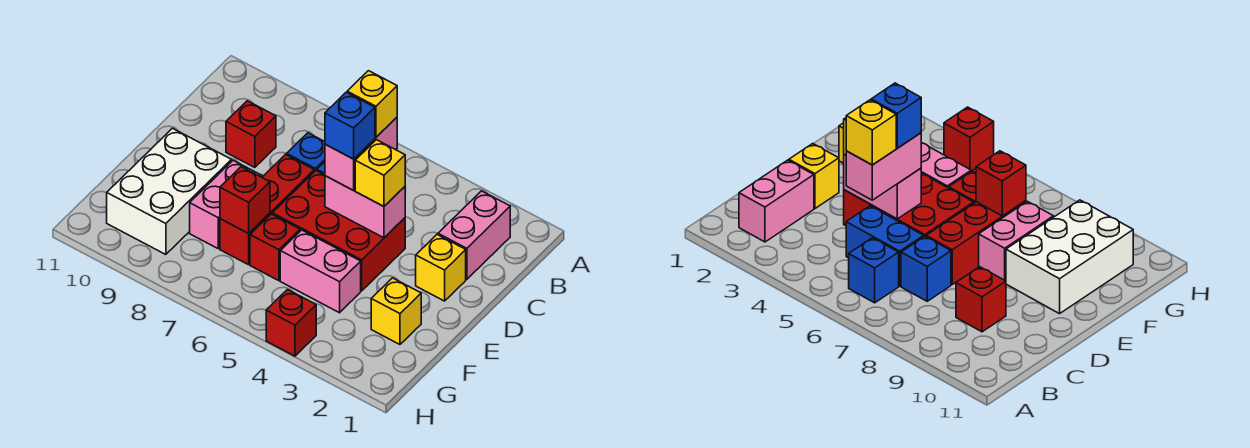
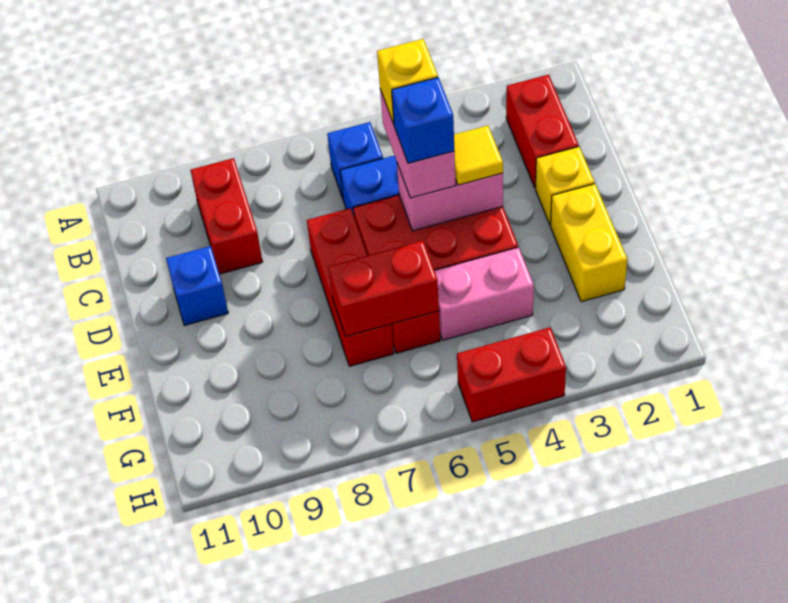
pink 1x2 brick [438,191,510,279] -> red 1x2 brick [506,75,579,188]
blue 1x1 brick [287,133,325,172] -> blue 1x1 brick moved to [166,246,228,326]
red 1x1 brick [226,101,276,168] -> red 1x2 brick [190,158,263,274]
yellow 1x1 brick [355,140,405,206] -> yellow 1x1 tile [454,126,503,185]
pink 1x2 brick [190,160,262,249] -> none
white 2x3 brick [107,128,232,255] -> none
yellow 1x1 brick [371,278,421,344] -> yellow 1x2 brick [551,184,627,302]
red 1x1 brick [220,167,270,233] -> red 1x2 brick [329,241,439,337]
red 1x1 brick [266,290,316,356] -> red 1x2 brick [457,328,566,422]

